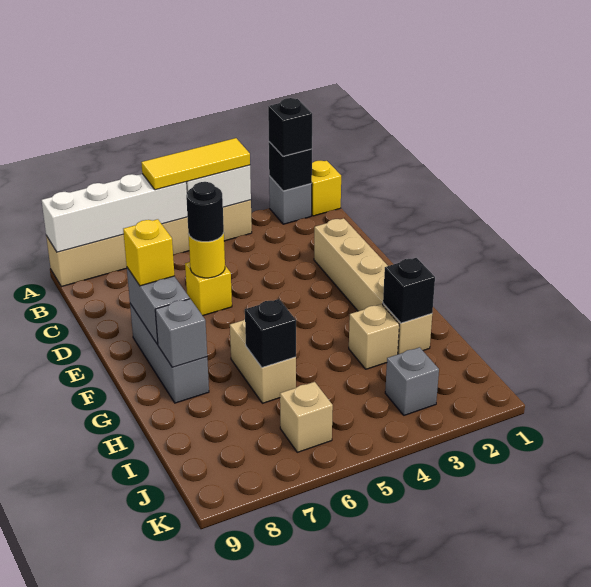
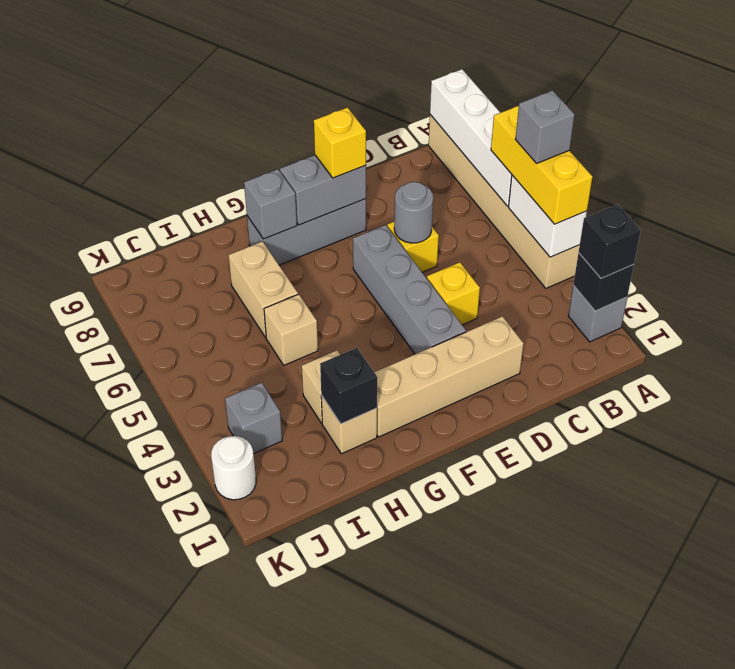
yellow 1x1 brick [311,161,341,216] -> yellow 1x1 brick moved to [427,262,480,325]
yellow 1x3 tile [141,138,250,190] -> yellow 1x3 brick [491,106,592,224]
none -> grey 1x1 brick [515,91,575,164]
yellow 1x1 round brick [188,233,225,278] -> grey 1x1 round brick [394,182,433,243]
black 1x1 round brick [186,182,224,242] -> none
none -> grey 1x4 brick [353,225,466,354]
tan 1x2 brick [230,319,296,403] -> tan 1x2 brick turned to [228,241,298,337]
black 1x1 brick [245,299,296,367] -> none
tan 1x1 brick [280,382,333,452] -> tan 1x1 brick moved to [264,294,318,365]
none -> white 1x1 round brick [211,436,256,500]

